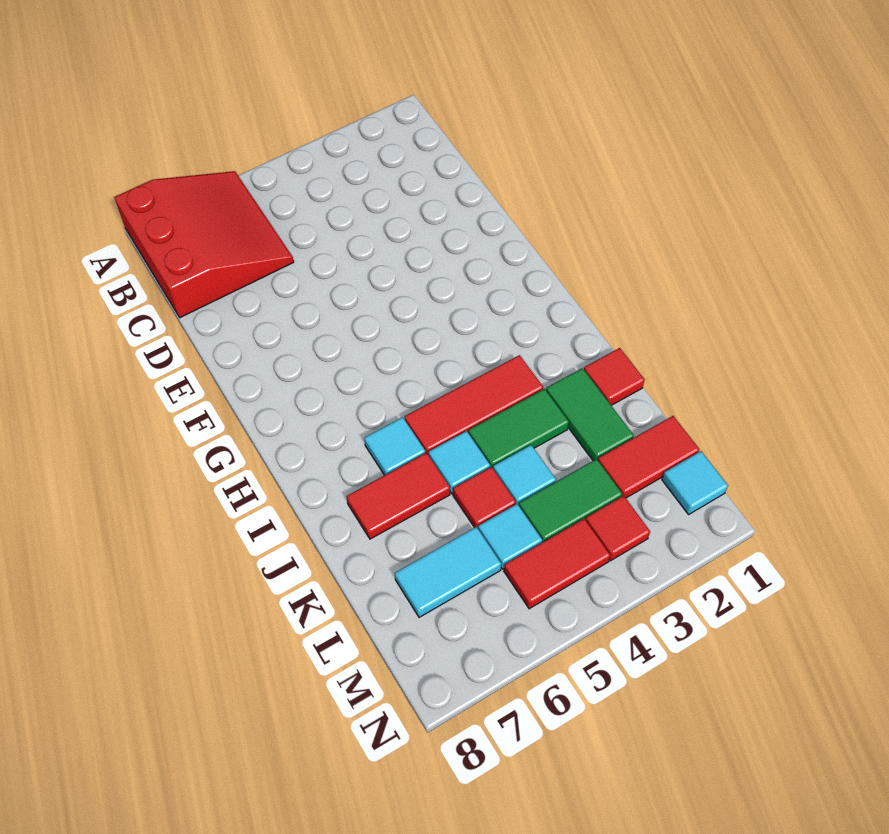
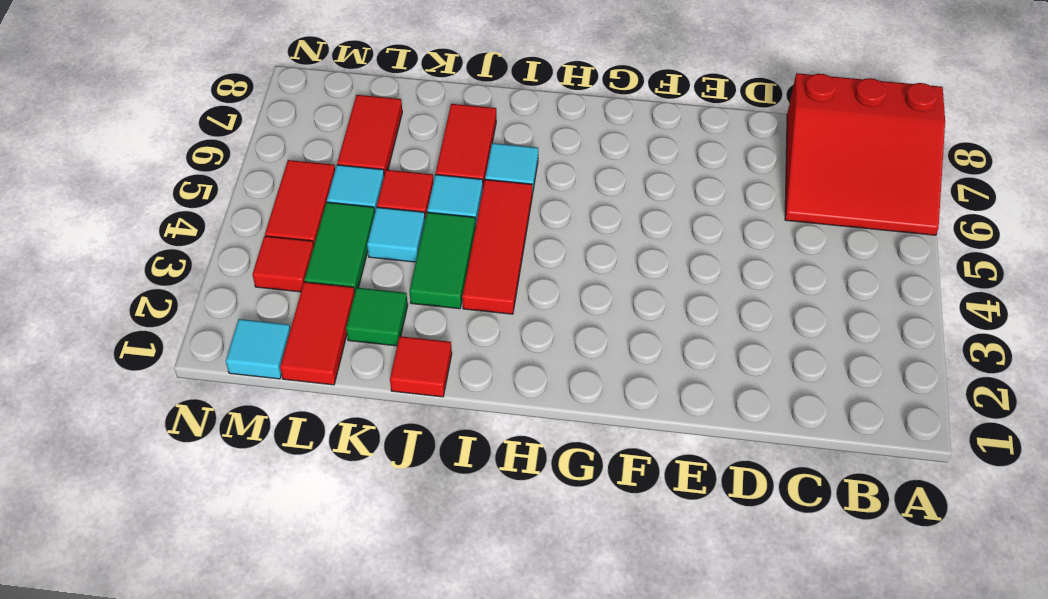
green 1x2 tile [546,368,634,461] -> green 1x1 tile [346,288,408,346]
cyan 1x2 tile [395,527,501,617] -> red 1x2 tile [337,95,402,175]

